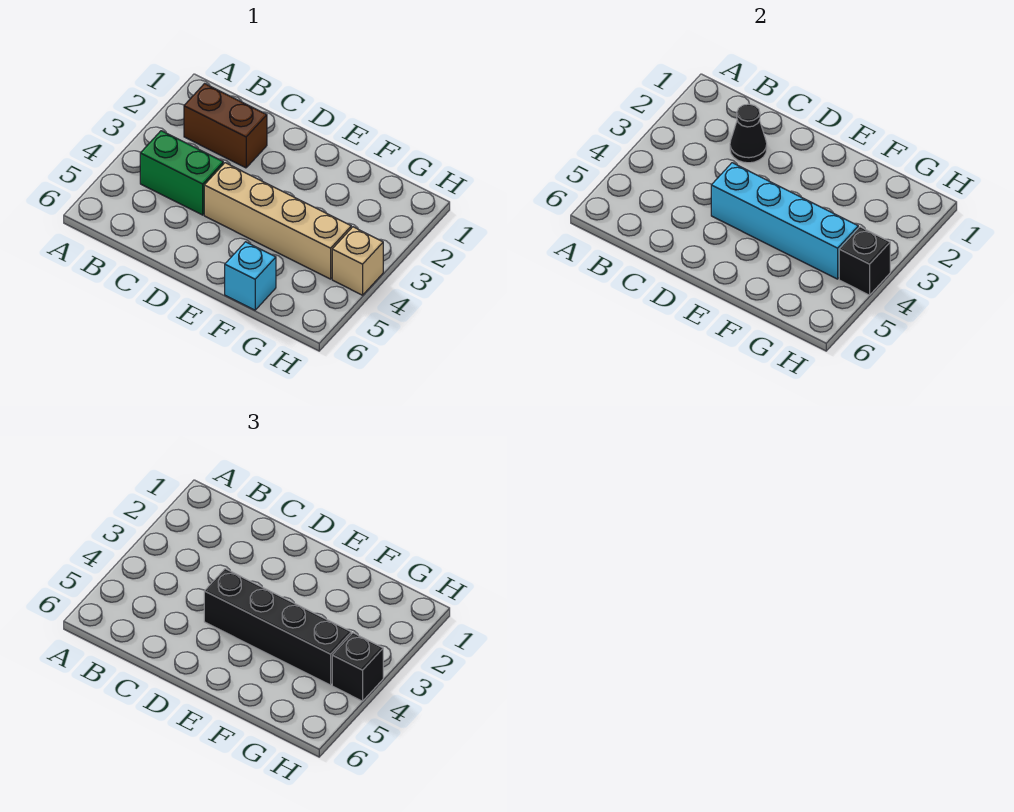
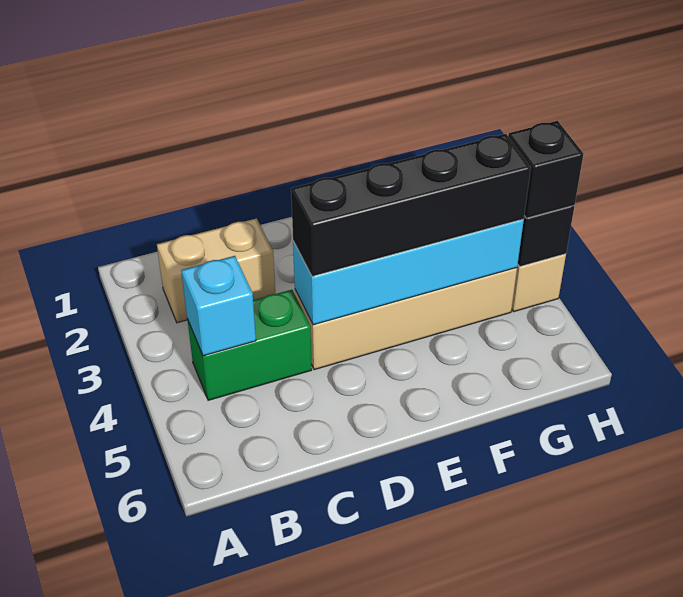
brown 1x2 brick [184,83,267,168] -> tan 1x2 brick [157,218,275,323]
black 1x1 cone [730,104,767,163] -> none
cyan 1x1 brick [225,242,276,310] -> cyan 1x1 brick moved to [181,256,256,356]

